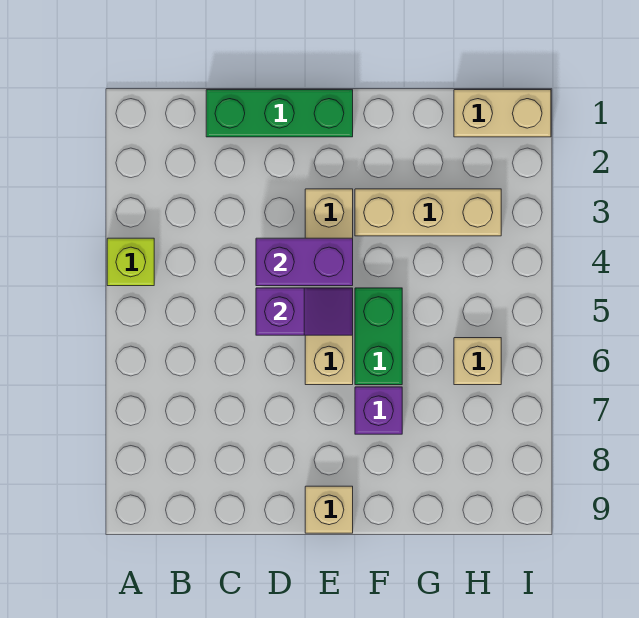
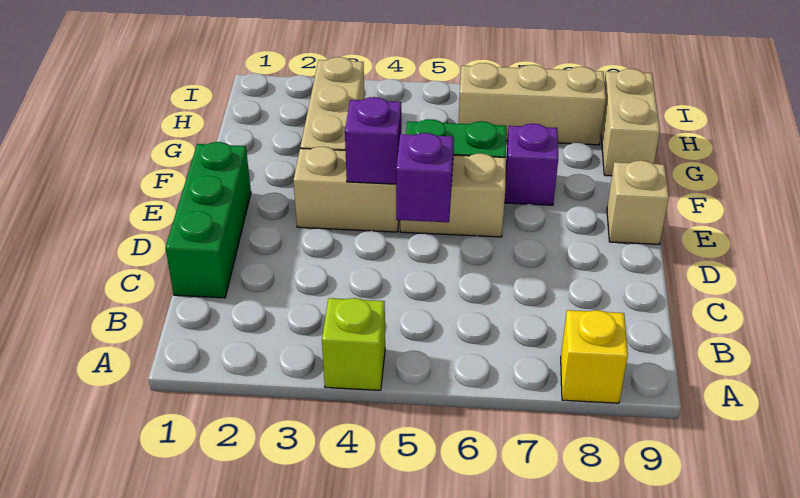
none -> yellow 1x1 brick [561,310,628,403]
purple 1x2 brick [256,238,353,286] -> purple 1x1 brick [345,97,401,184]
tan 1x2 brick [454,90,551,137] -> tan 1x2 brick moved to [601,69,660,176]
tan 1x1 brick [454,338,501,385] -> tan 1x3 brick [458,63,606,145]

